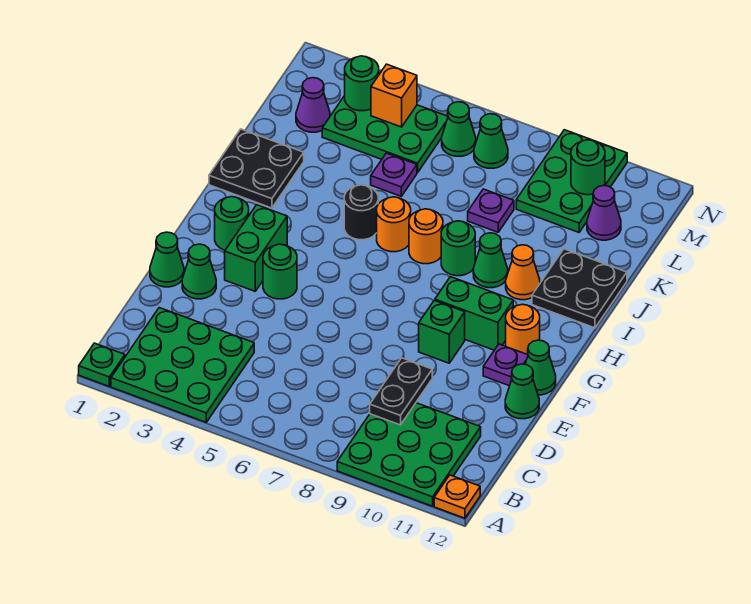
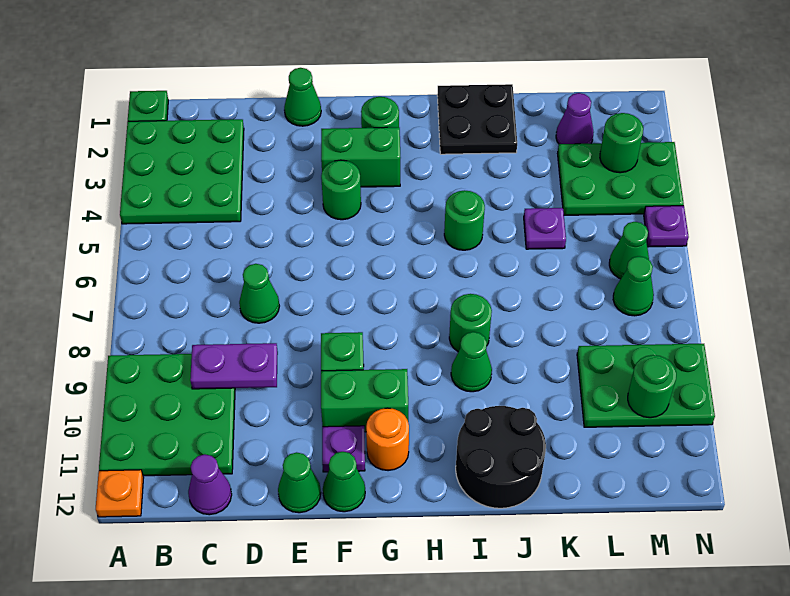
black 1x2 plate [370,358,432,425] -> purple 1x2 plate [190,343,278,389]
green 1x1 cone [182,244,216,299] -> green 1x1 cone moved to [239,264,279,323]
green 1x2 brick [435,277,513,350] -> green 1x2 brick turned to [321,369,408,432]
black 1x1 round brick [344,185,378,240] -> green 1x1 round brick [444,190,485,250]
orange 1x1 round brick [377,197,411,252] -> none
orange 1x1 round brick [409,209,443,264] -> none
orange 1x1 cone [506,245,540,300] -> none
black 2x2 plate [532,249,627,328] -> black 2x2 round brick [456,406,546,508]
purple 1x1 plate [468,189,514,232] -> purple 1x1 plate moved to [644,206,689,247]
green 2x3 plate [322,96,448,173] -> green 2x3 plate turned to [558,142,684,215]
purple 1x1 cone [587,185,621,240] -> purple 1x1 cone moved to [188,454,232,515]
orange 1x1 brick [371,64,417,127] -> none

